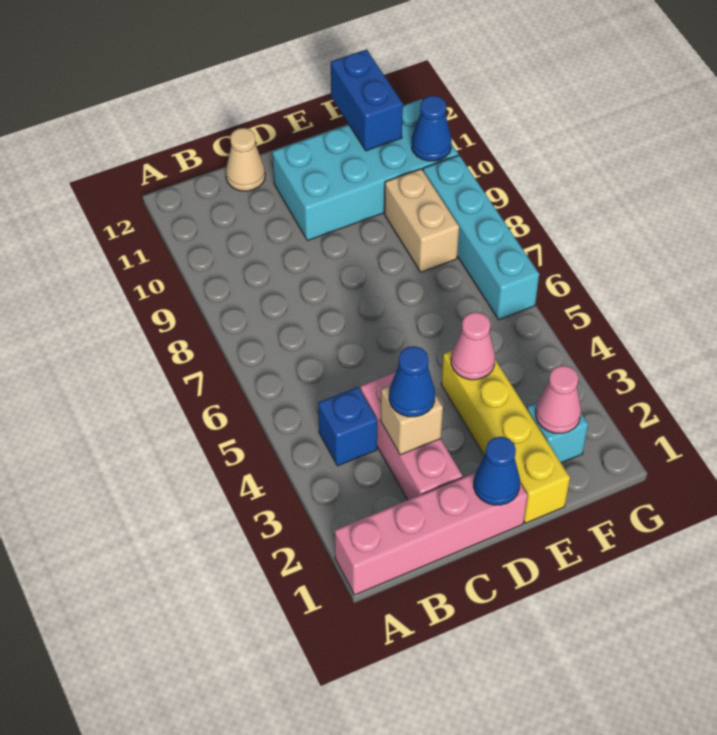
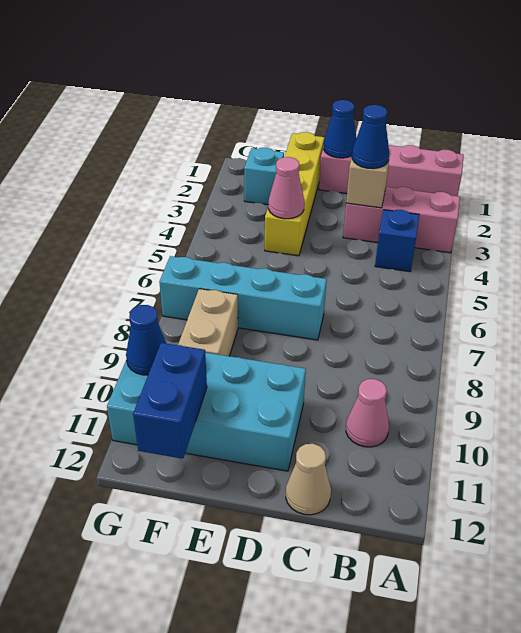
pink 1x3 brick [360,372,462,500] -> pink 1x3 brick turned to [343,187,460,253]
pink 1x1 cone [536,365,581,433] -> pink 1x1 cone moved to [346,379,389,447]
cyan 1x4 brick [423,155,539,320] -> cyan 1x4 brick turned to [159,256,327,340]

